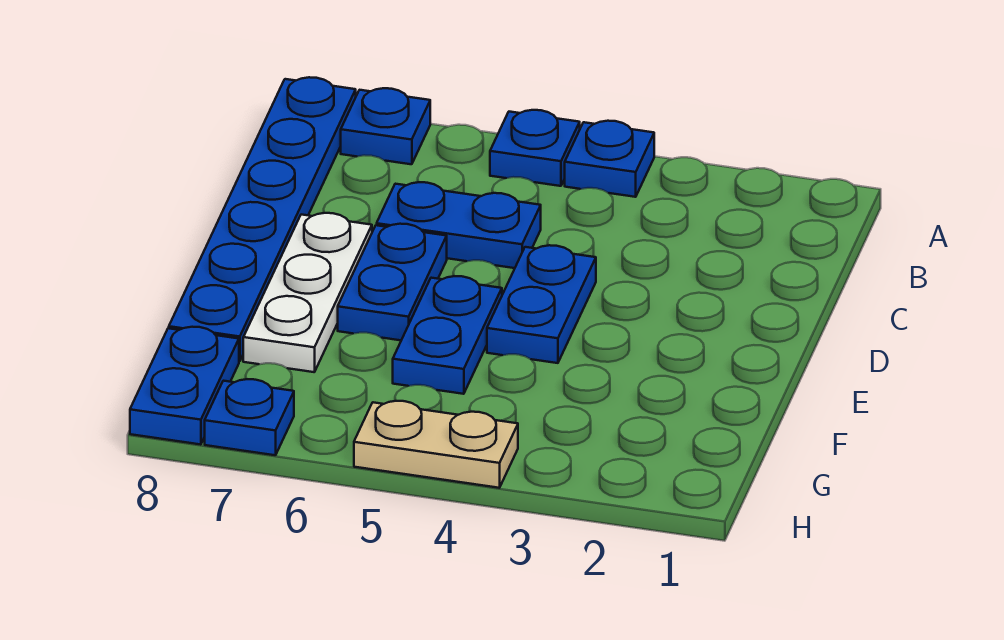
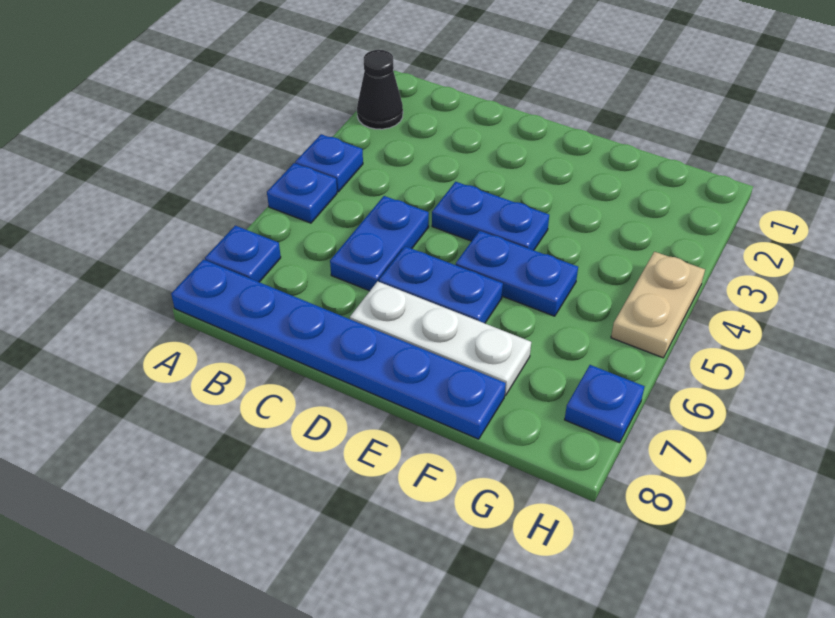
none -> black 1x1 cone [357,50,403,129]
blue 1x2 plate [130,327,239,445] -> none

